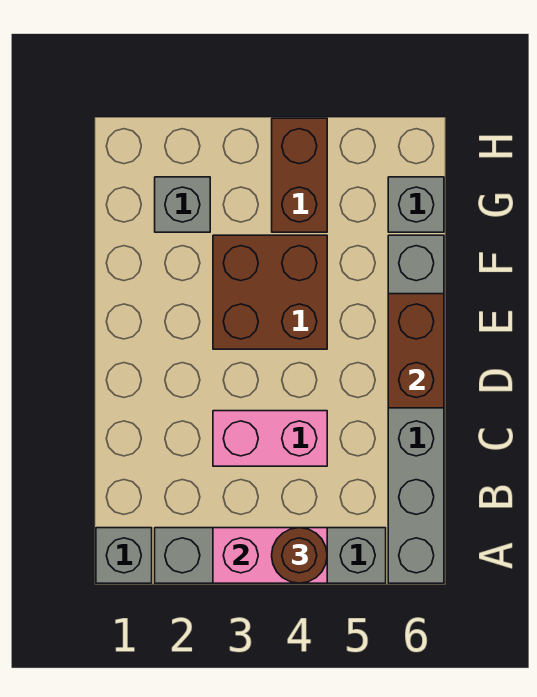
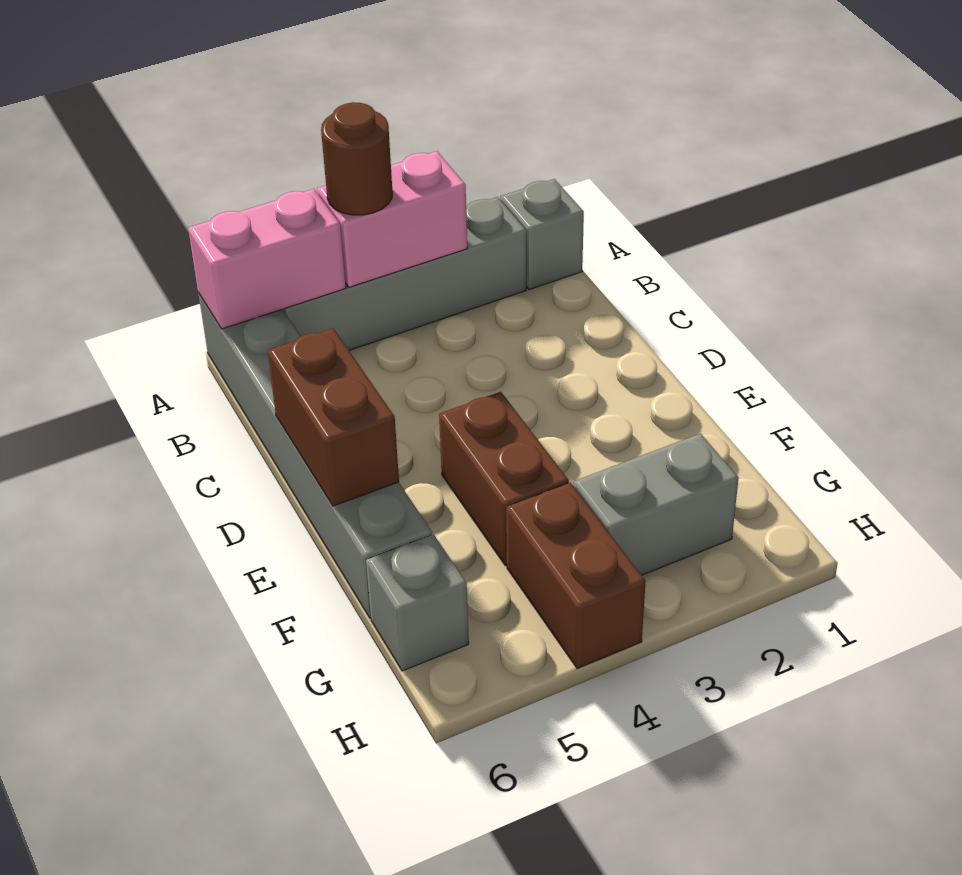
pink 1x2 brick [213,411,327,466] -> pink 1x2 brick moved to [188,189,346,329]
brown 2x2 brick [213,235,327,349] -> brown 1x2 brick [439,392,569,566]
grey 1x1 brick [155,177,210,232] -> grey 1x2 brick [574,434,739,575]

